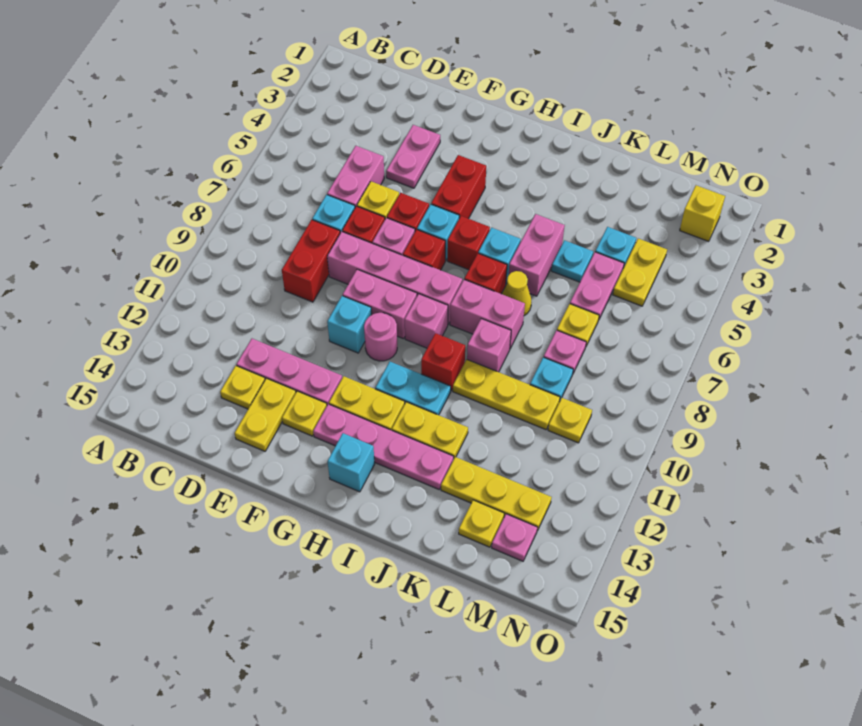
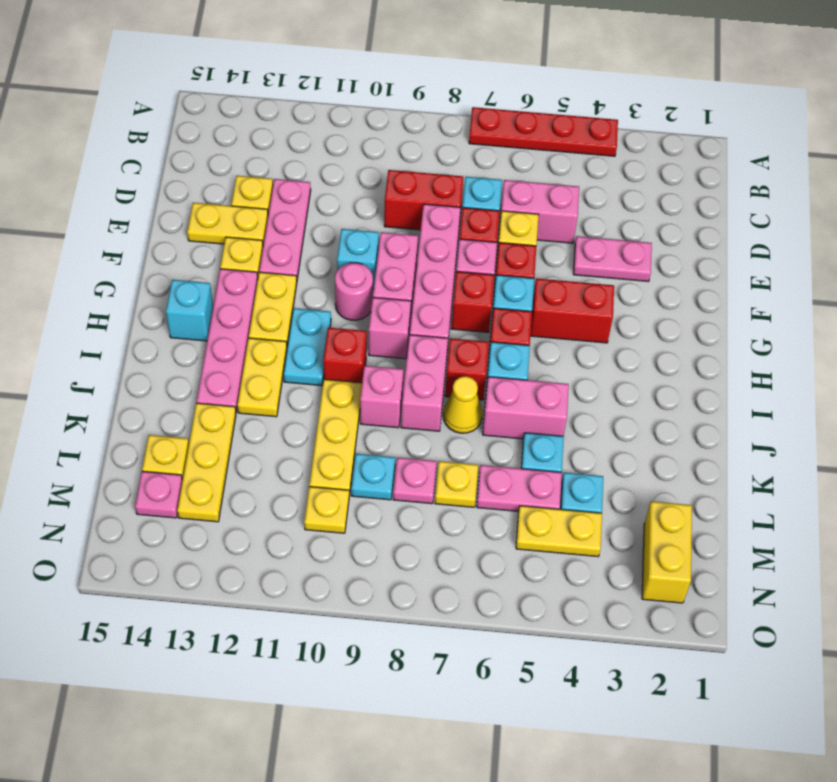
none -> red 1x4 plate [469,107,618,156]
yellow 1x1 brick [680,185,725,241] -> yellow 1x2 brick [642,501,692,603]

